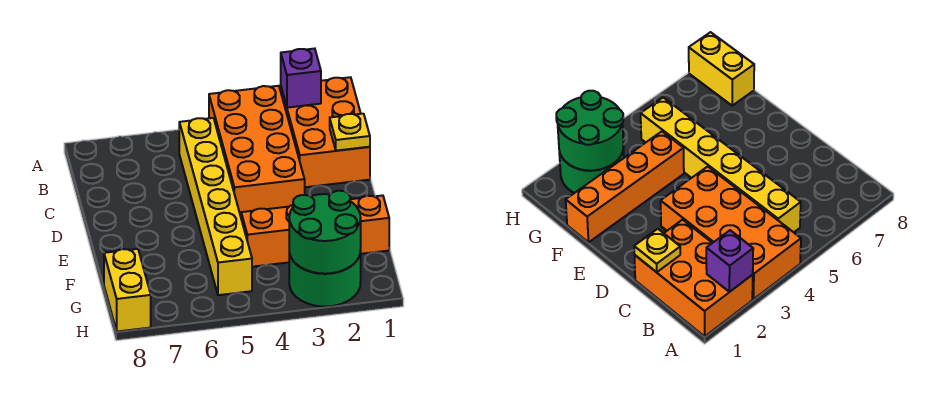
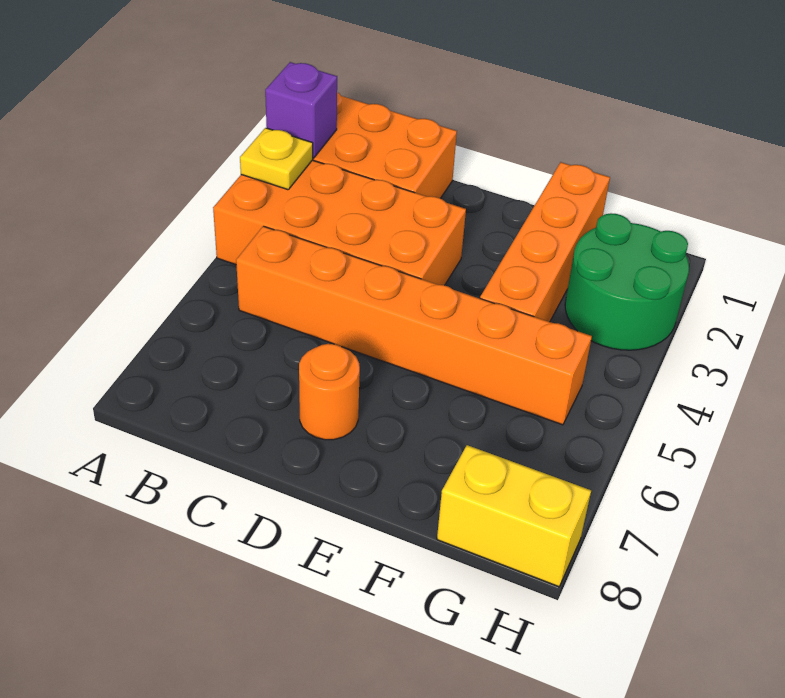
yellow 1x6 brick [179,118,252,295] -> orange 1x6 brick [236,226,592,425]
yellow 1x1 plate [330,114,370,151] -> yellow 1x1 plate moved to [240,128,313,190]
none -> orange 1x1 round brick [299,344,360,440]
green 2x2 round brick [289,191,361,274] -> none

